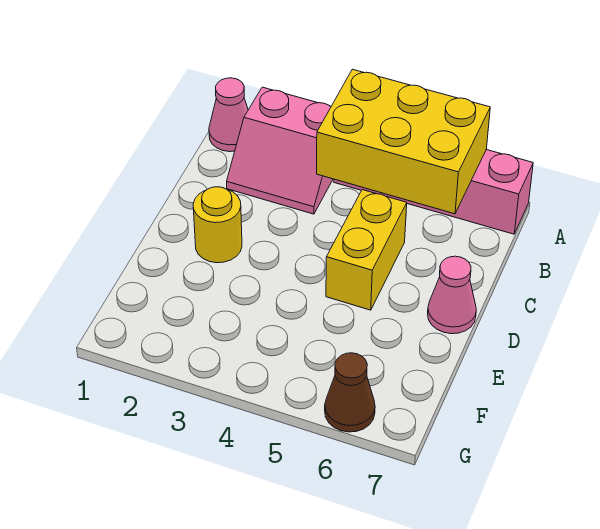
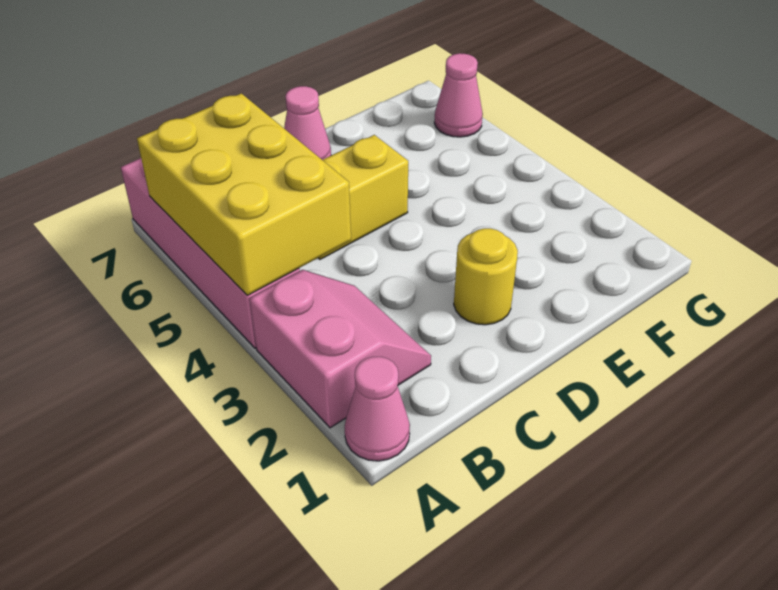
brown 1x1 cone [325,353,375,432] -> pink 1x1 cone [434,53,483,137]

